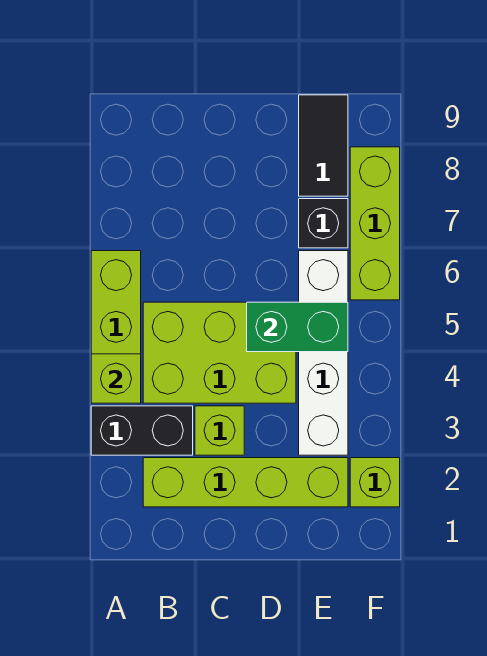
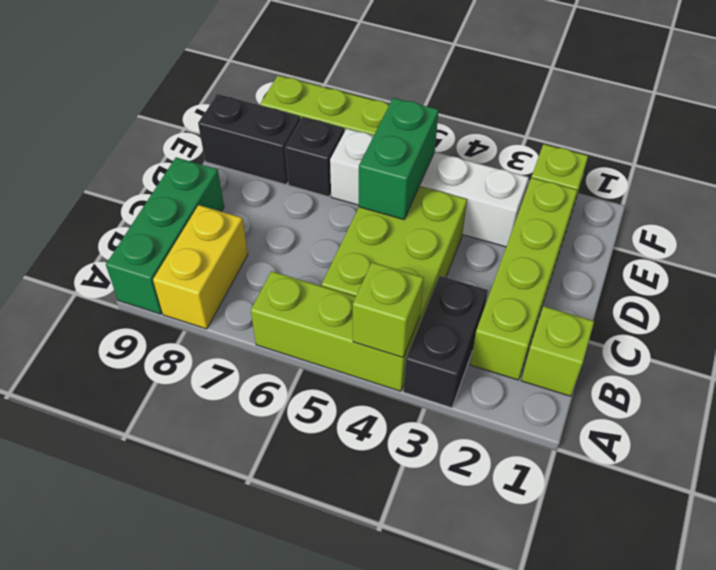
none -> yellow 1x2 brick [153,205,248,329]
none -> green 1x3 brick [106,157,224,314]
lime 1x1 brick [195,406,244,455] -> lime 1x1 brick moved to [521,306,594,396]
black 1x2 tile [299,95,348,196] -> black 1x2 brick [198,94,301,185]

